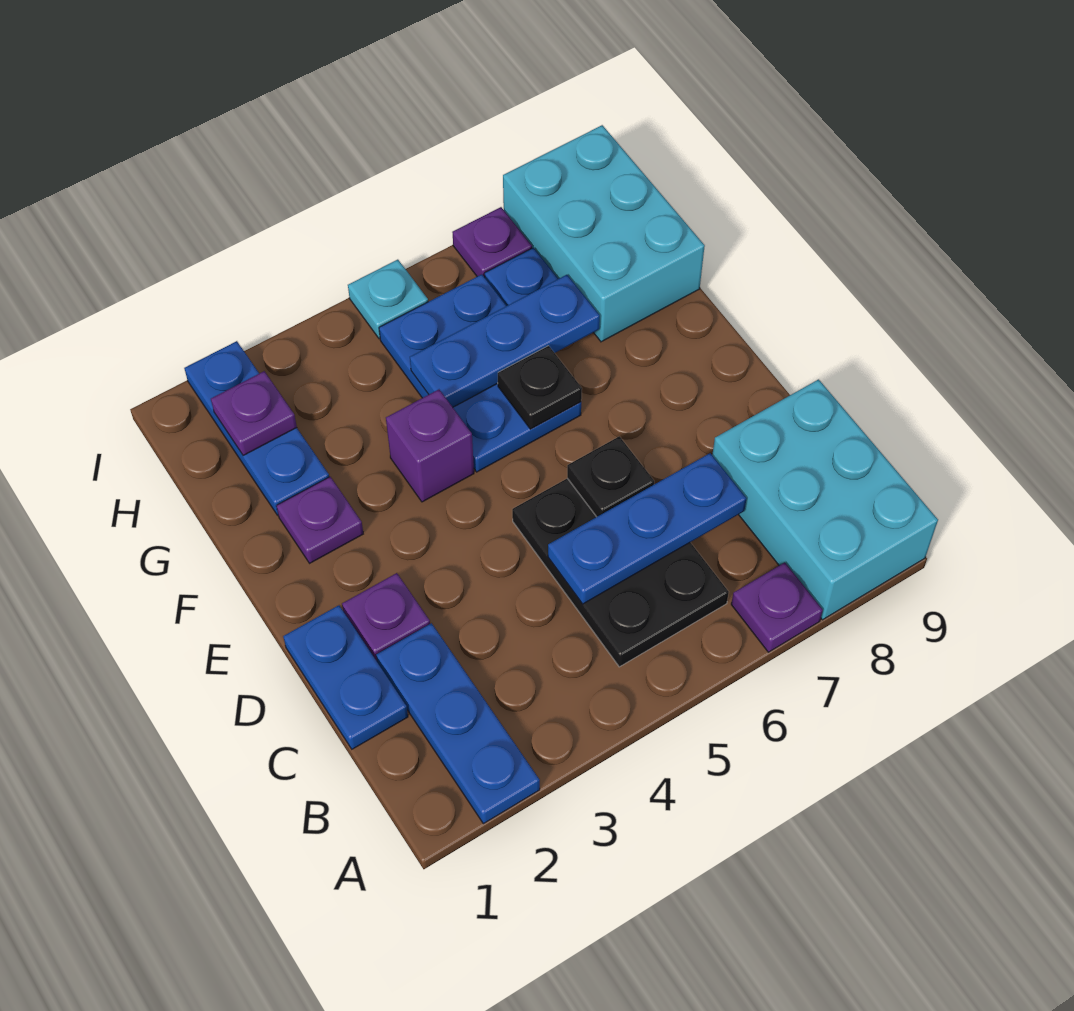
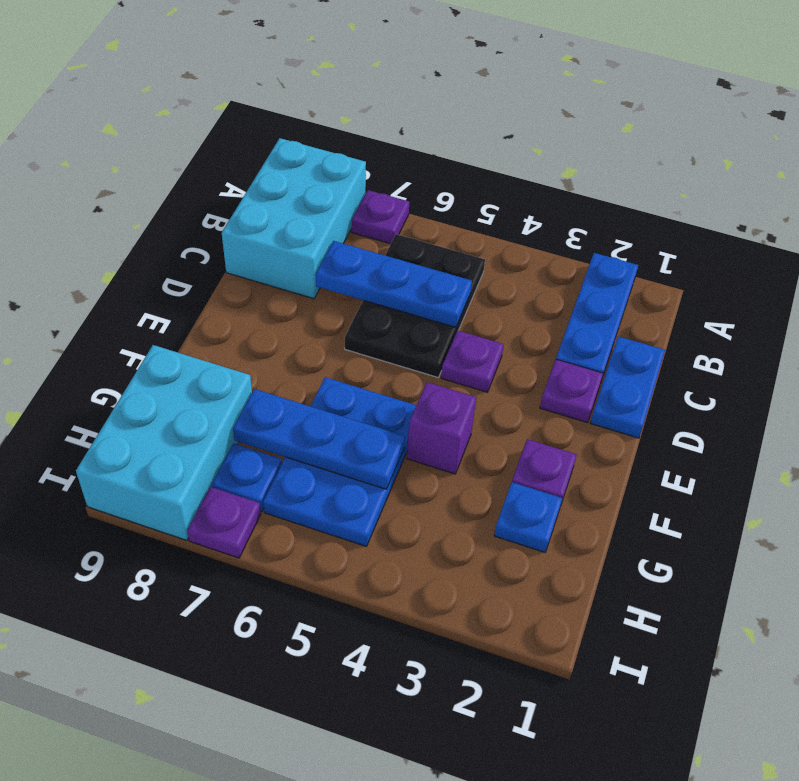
black 1x1 plate [567,436,654,517] -> none
black 1x1 plate [498,346,582,429] -> none
blue 1x3 plate [184,341,329,515] -> blue 1x1 plate [494,482,563,552]
purple 1x1 plate [211,371,297,456] -> purple 1x1 plate moved to [441,331,504,392]
cyan 1x1 plate [348,260,428,339] -> none

